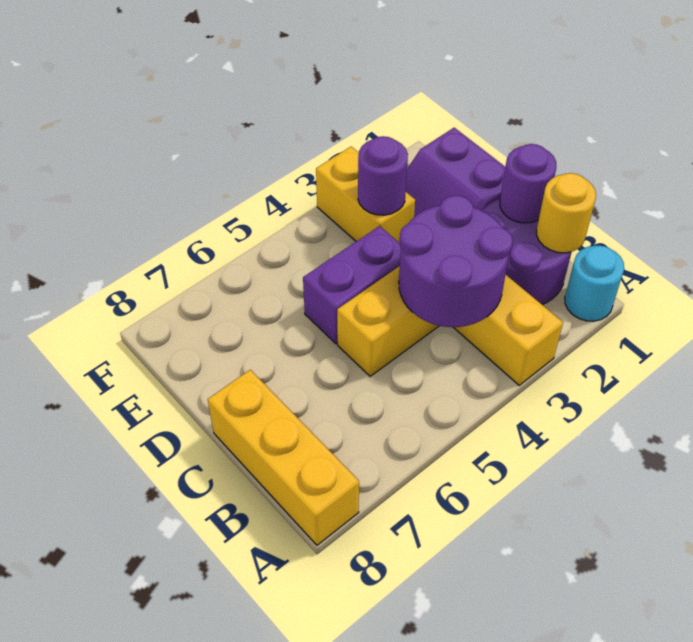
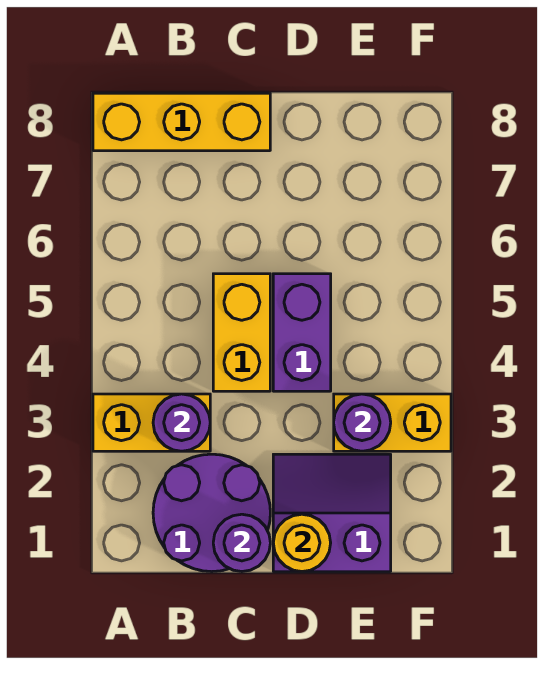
cyan 1x1 round brick [565,246,624,321] -> none
yellow 1x1 round brick [537,173,596,253] -> yellow 1x1 round brick moved to [273,514,331,572]
purple 2x2 round brick [399,195,513,327] -> purple 1x1 round brick [153,394,210,451]

